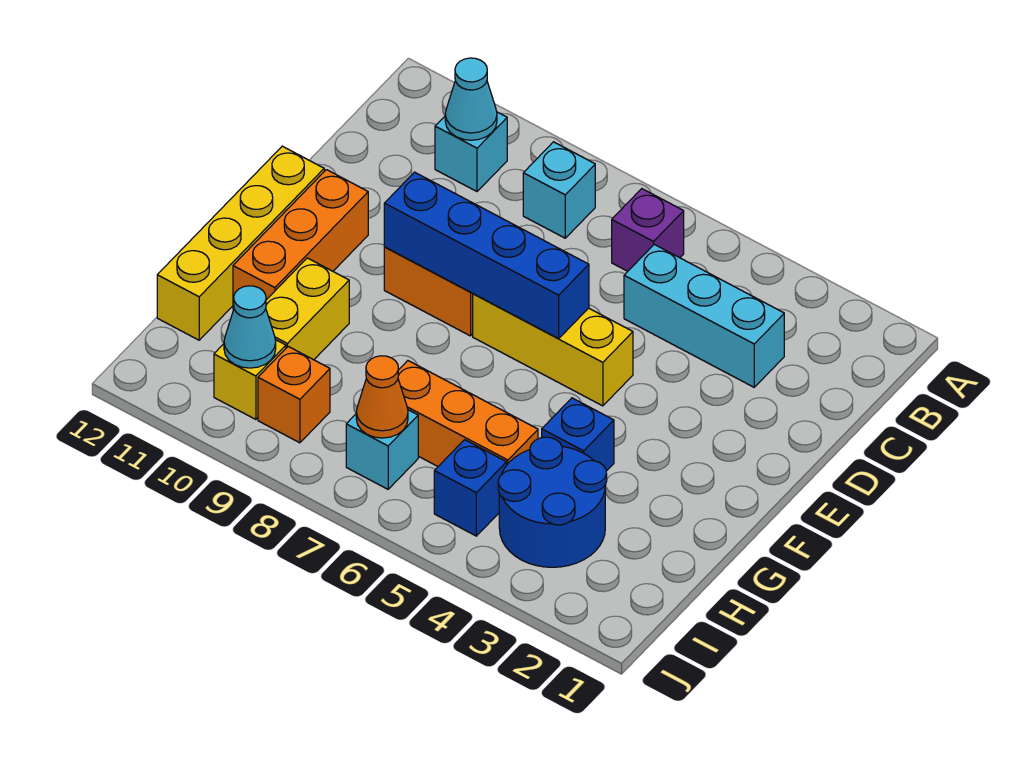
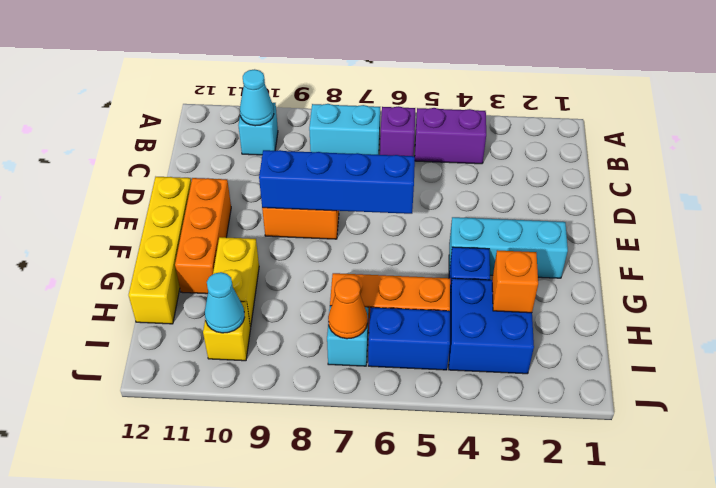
none -> purple 1x2 brick [415,108,486,164]
cyan 1x1 brick [523,142,595,238] -> cyan 1x2 brick [309,104,380,155]
cyan 1x3 brick [624,244,784,387] -> cyan 1x3 brick moved to [449,217,568,278]
yellow 1x3 brick [473,294,633,406] -> none
blue 2x2 round brick [498,437,607,567] -> blue 2x2 brick [449,278,534,374]
blue 1x1 brick [434,440,507,536] -> blue 1x2 brick [368,308,450,370]
orange 1x1 brick [258,346,330,443] -> orange 1x1 brick moved to [492,250,538,313]

